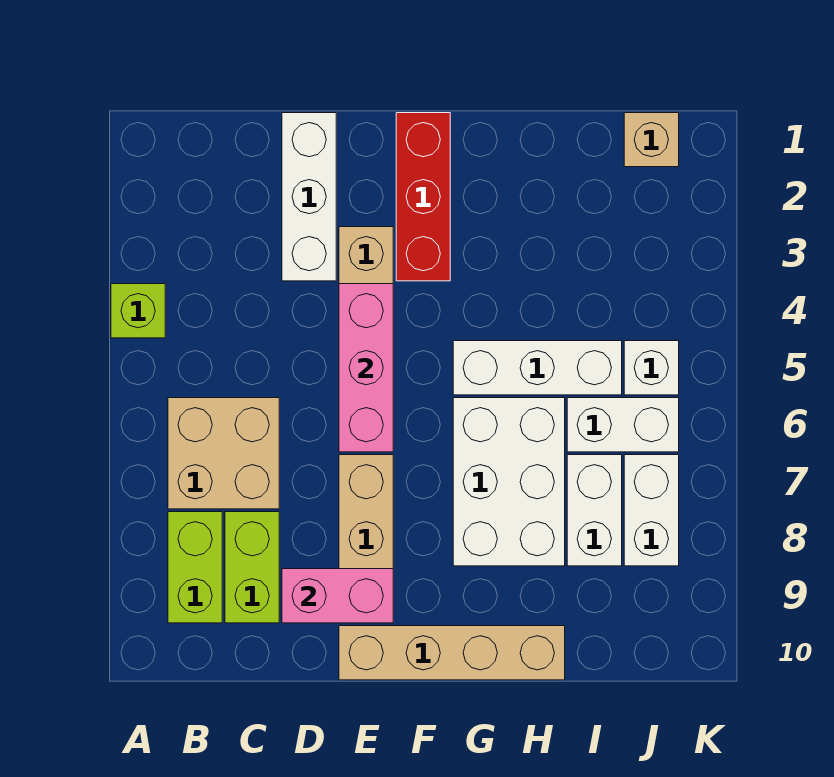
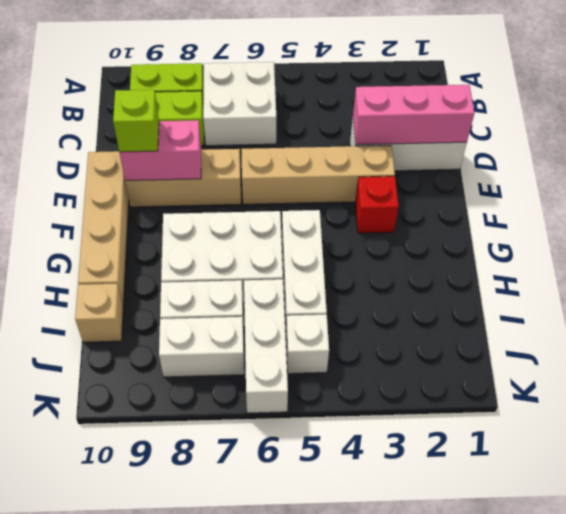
lime 1x1 brick [111,284,165,338] -> lime 1x1 brick moved to [113,90,159,152]
tan 2x2 brick [168,398,279,509] -> white 2x2 brick [203,62,276,146]
pink 1x2 brick [282,569,393,623] -> pink 1x2 brick turned to [119,120,201,181]
pink 1x3 brick [339,284,393,452] -> pink 1x3 brick moved to [353,85,474,145]
red 1x3 brick [396,113,450,281] -> red 1x1 brick [355,176,399,233]
white 1x2 brick [567,398,679,452] -> white 1x3 brick [244,279,288,413]
tan 1x1 brick [624,113,679,167] -> tan 1x1 brick moved to [75,284,123,342]

